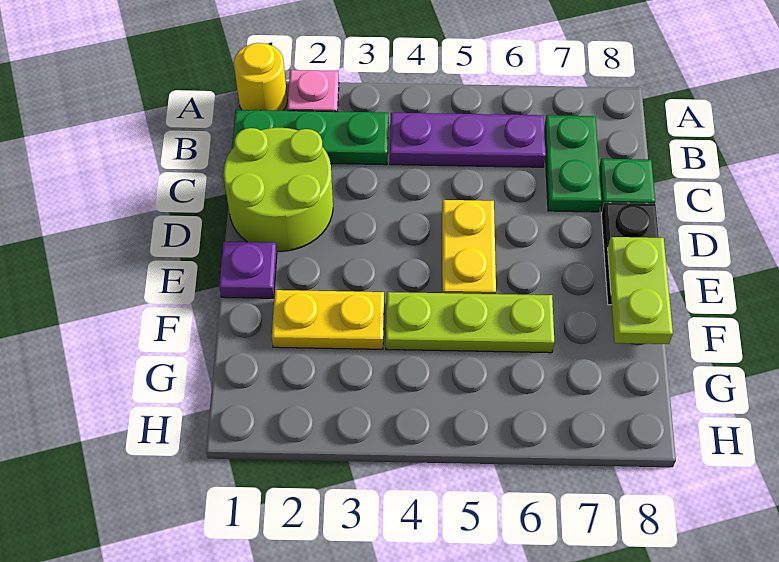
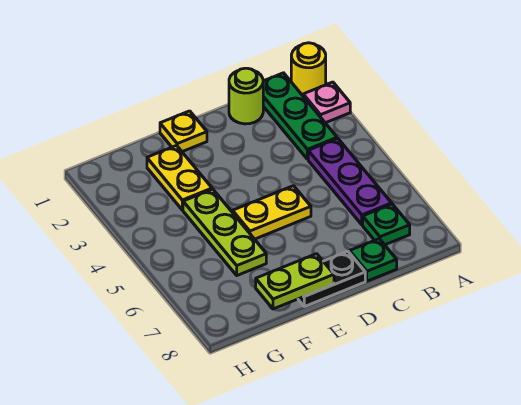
green 1x2 plate [544,115,601,212] -> green 1x1 plate [363,204,410,245]
lime 2x2 round brick [223,128,333,251] -> lime 1x1 round brick [229,68,263,124]
purple 1x1 plate [219,242,277,298] -> yellow 1x1 plate [160,111,207,152]

